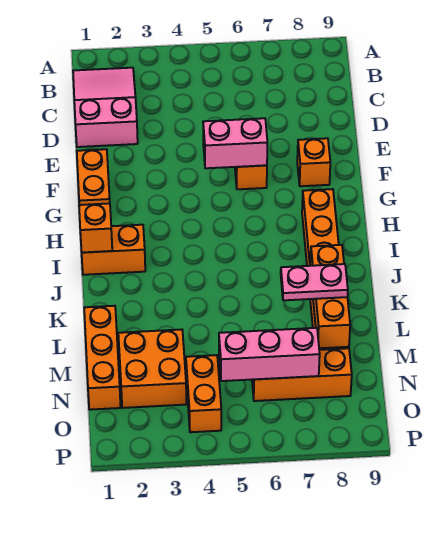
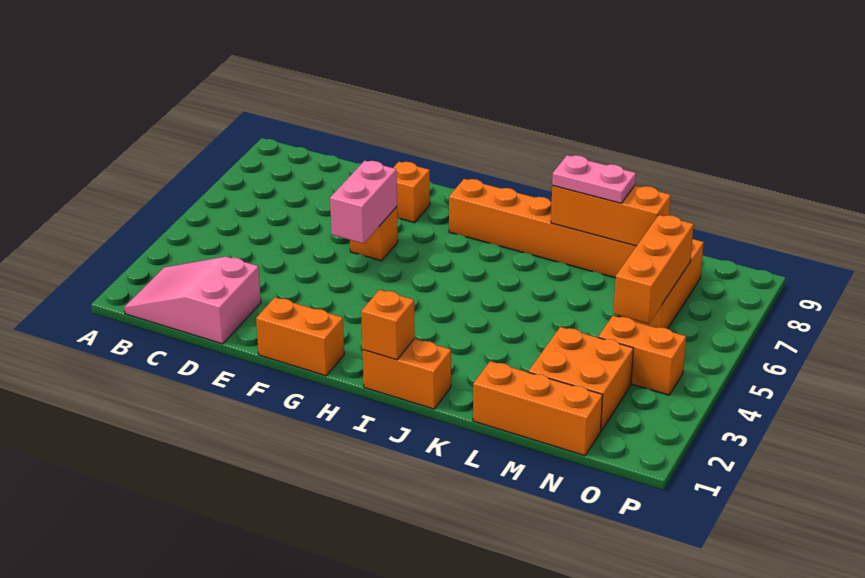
orange 1x2 brick [82,225,145,275] -> orange 1x2 brick turned to [363,339,451,409]
pink 1x2 plate [281,264,348,300] -> pink 1x2 plate turned to [552,155,636,203]
pink 1x3 brick [219,328,320,381] -> orange 1x3 brick [613,215,694,324]

